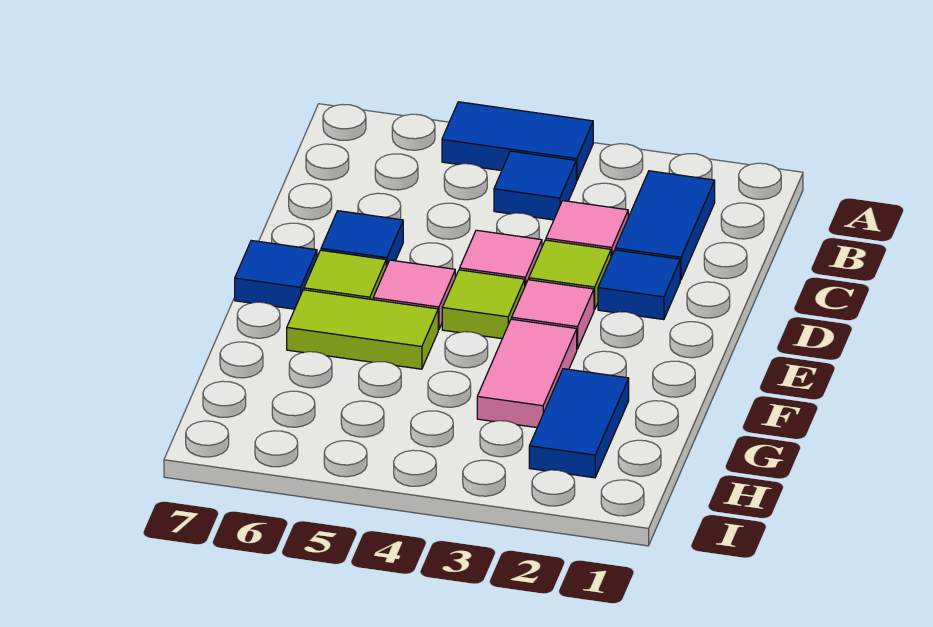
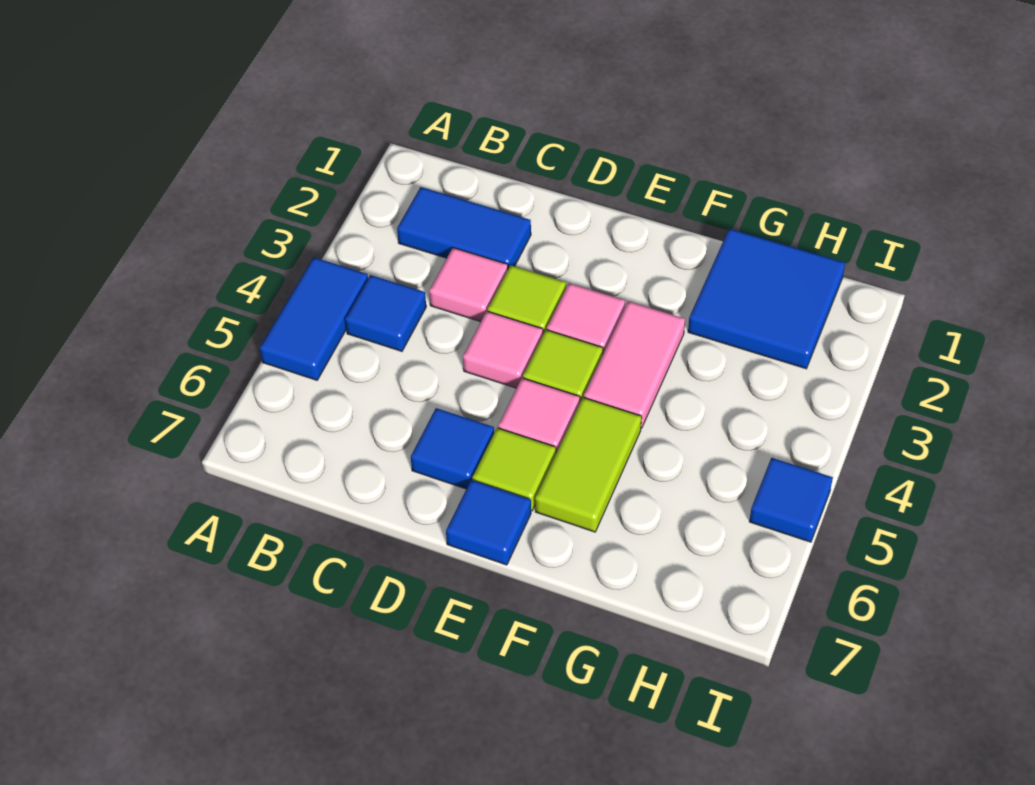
blue 1x1 tile [598,250,680,320] -> blue 1x1 tile moved to [749,458,833,542]
pink 1x2 tile [477,319,577,428] -> pink 1x2 tile turned to [584,301,685,428]
blue 1x2 tile [529,369,629,478] -> blue 2x2 tile [688,229,845,369]

